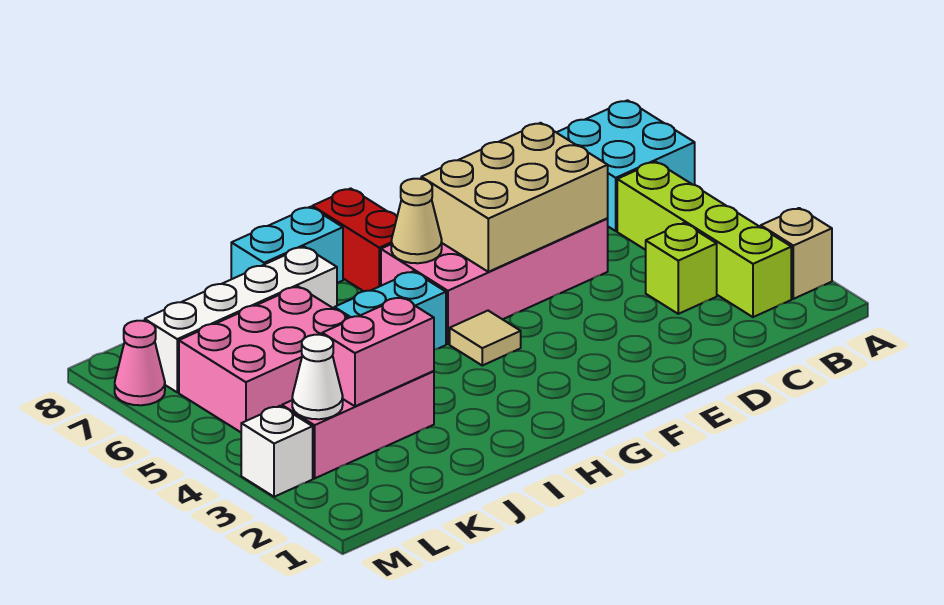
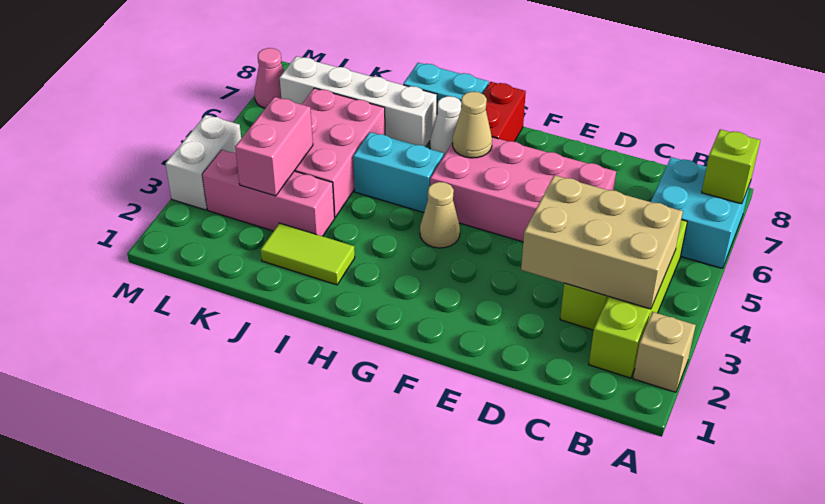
none -> lime 1x1 brick [702,129,760,204]
tan 2x3 brick [421,123,608,272] -> tan 2x3 brick moved to [521,175,683,309]
tan 1x1 tile [450,311,521,365] -> tan 1x1 cone [420,182,460,248]
none -> lime 1x2 tile [261,223,355,285]
pink 1x2 brick [322,297,434,406] -> pink 1x2 brick turned to [235,97,313,196]
pink 2x3 brick [179,287,348,432] -> pink 2x3 brick turned to [295,88,385,217]
white 1x1 cone [292,335,343,419] -> white 1x1 cone moved to [430,96,461,155]
white 1x1 brick [241,406,313,497] -> white 1x2 brick [165,115,241,210]

